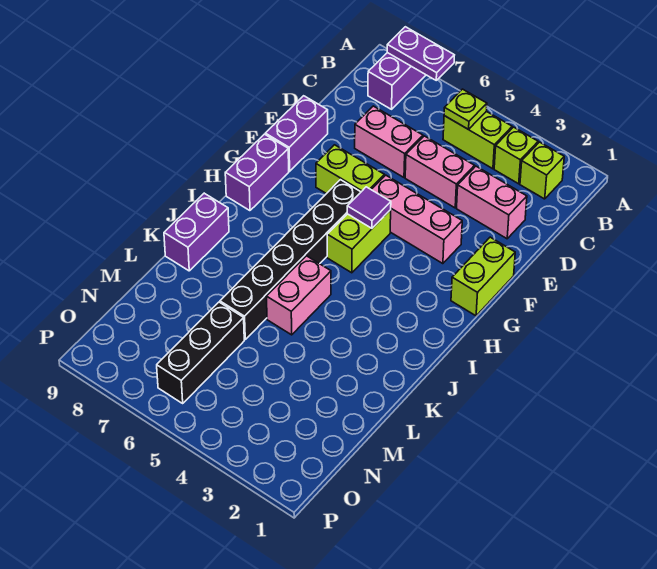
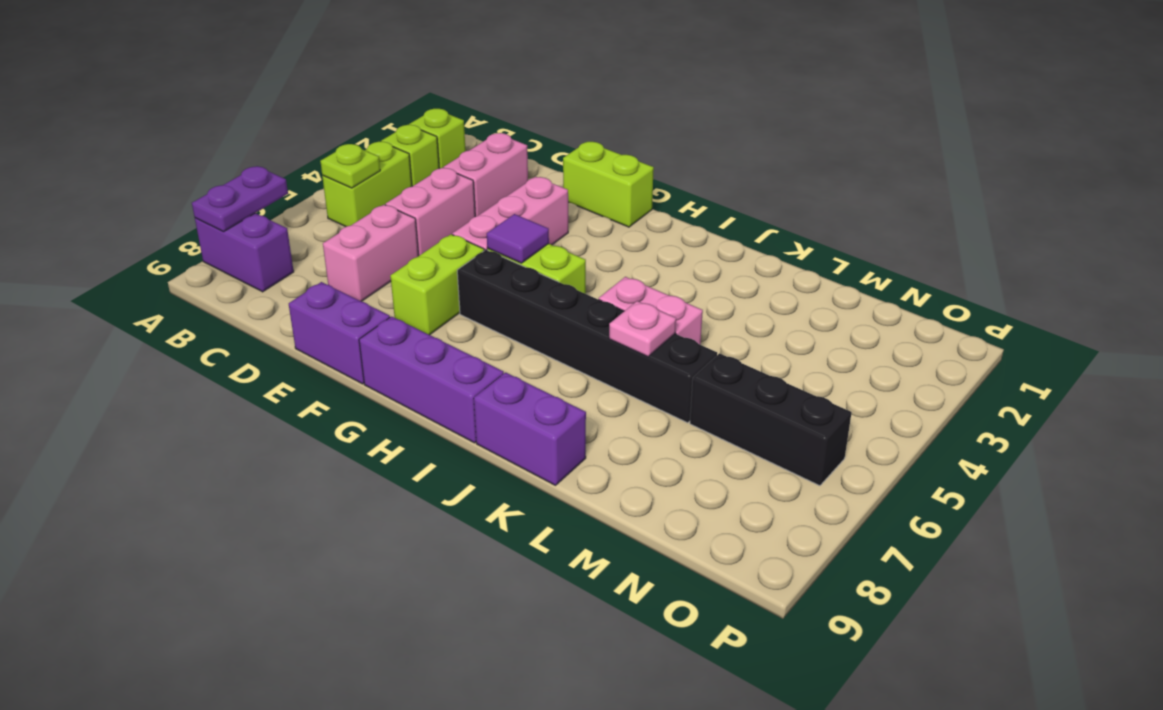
purple 1x2 brick [225,134,289,211] -> purple 1x3 brick [359,317,504,443]
none -> pink 1x1 plate [609,301,676,357]

